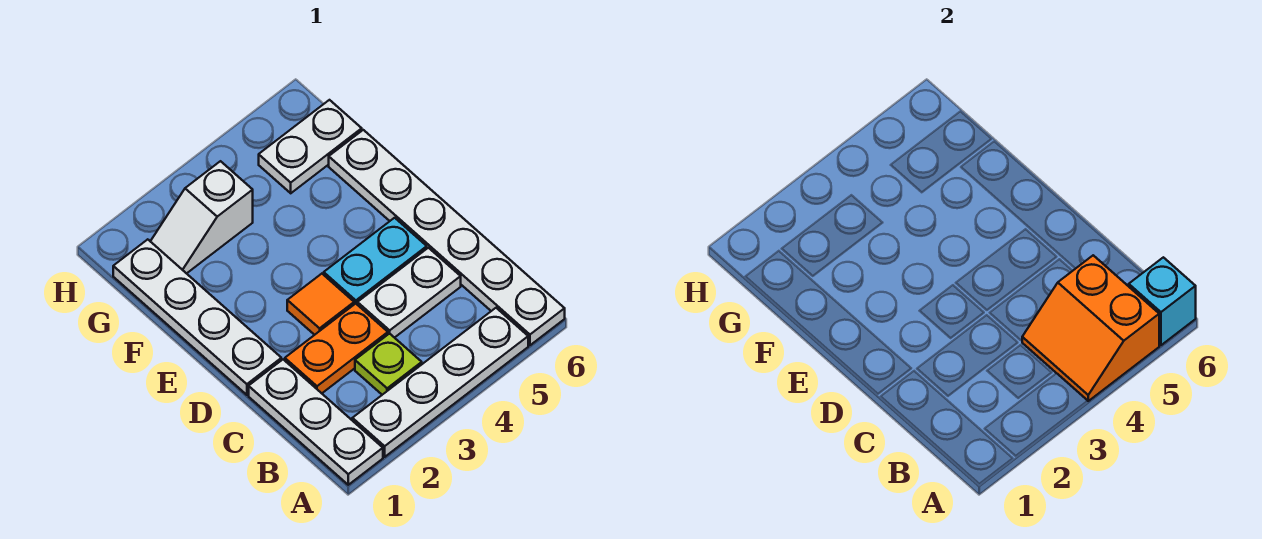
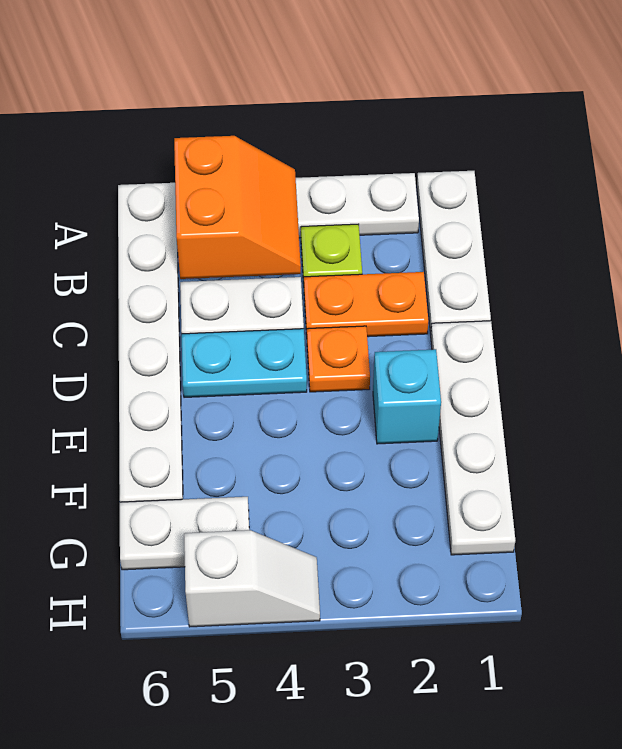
cyan 1x1 brick [1129,257,1196,345] -> cyan 1x1 brick moved to [373,349,441,444]
orange 1x1 tile [287,274,354,335] -> orange 1x1 plate [307,326,370,392]
white 1x2 slope [150,161,253,274] -> white 1x2 slope moved to [184,530,320,627]

